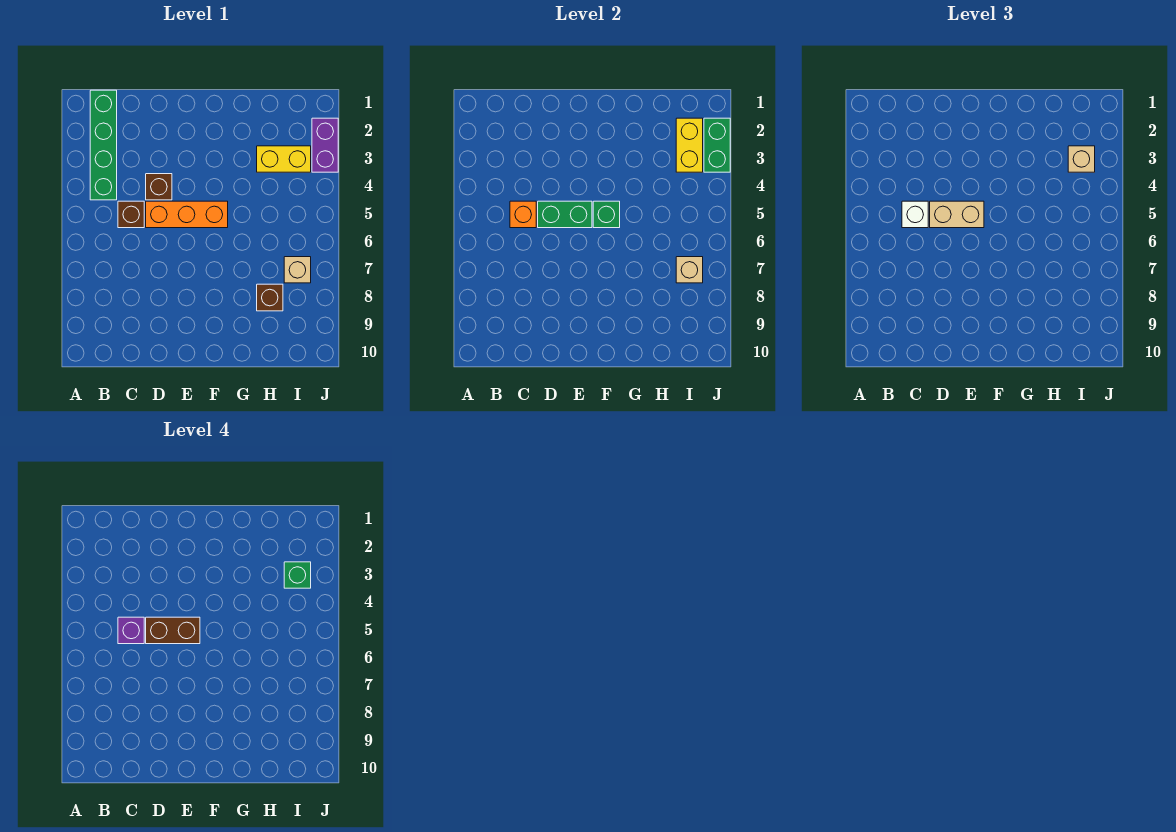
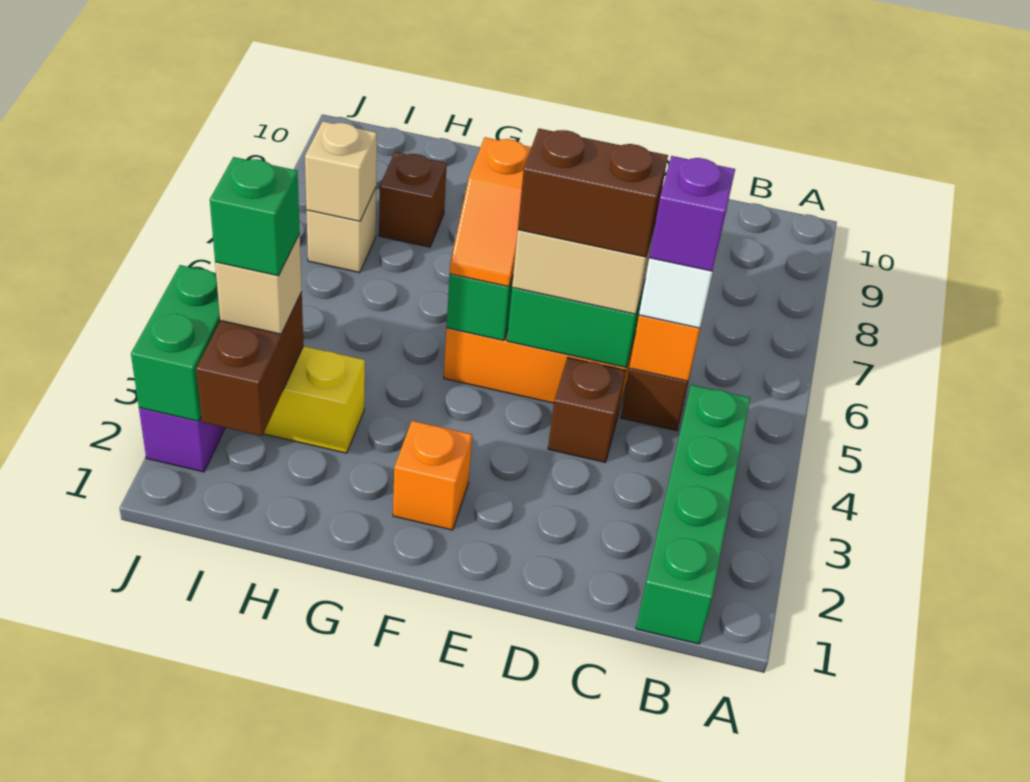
none -> orange 1x1 brick [393,421,472,530]
none -> orange 1x2 slope [450,137,531,287]
yellow 1x2 brick [676,118,703,172] -> brown 1x2 brick [196,293,304,436]

